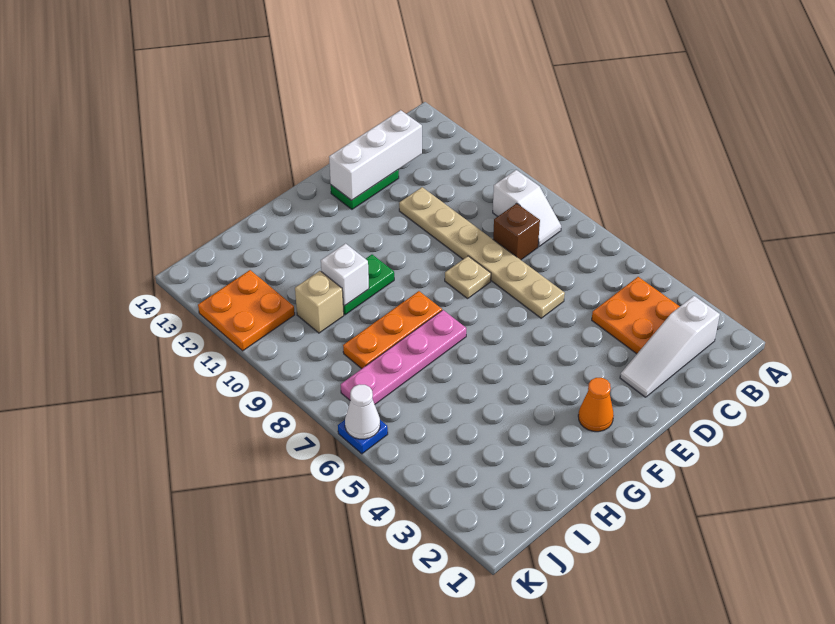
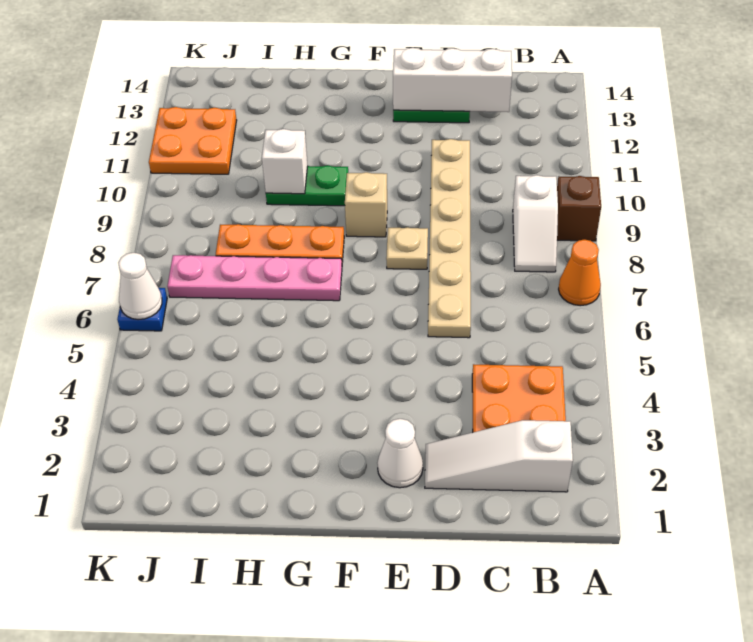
brown 1x1 brick [493,203,540,260] -> brown 1x1 brick moved to [557,176,601,241]
none -> white 1x1 cone [377,419,423,488]
orange 1x1 cone [578,378,614,432] -> orange 1x1 cone moved to [559,240,601,306]
tan 1x1 brick [295,271,344,333] -> tan 1x1 brick moved to [345,172,387,237]

